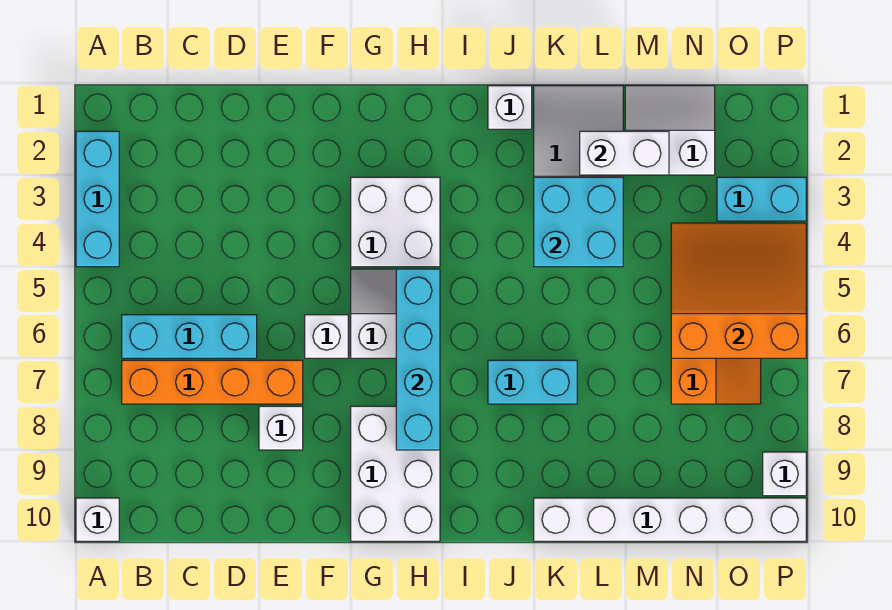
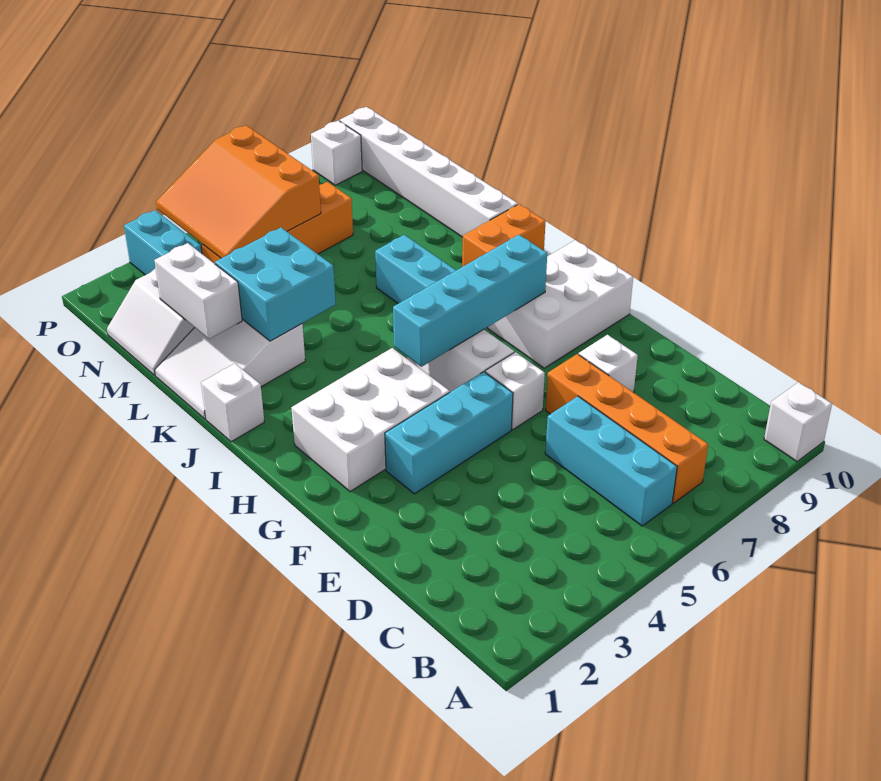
cyan 1x3 brick [76,131,119,267] -> cyan 1x3 brick moved to [385,372,513,494]
white 2x2 brick [351,177,440,267] -> white 2x3 brick [291,348,450,492]
none -> orange 1x2 brick [462,204,546,267]

